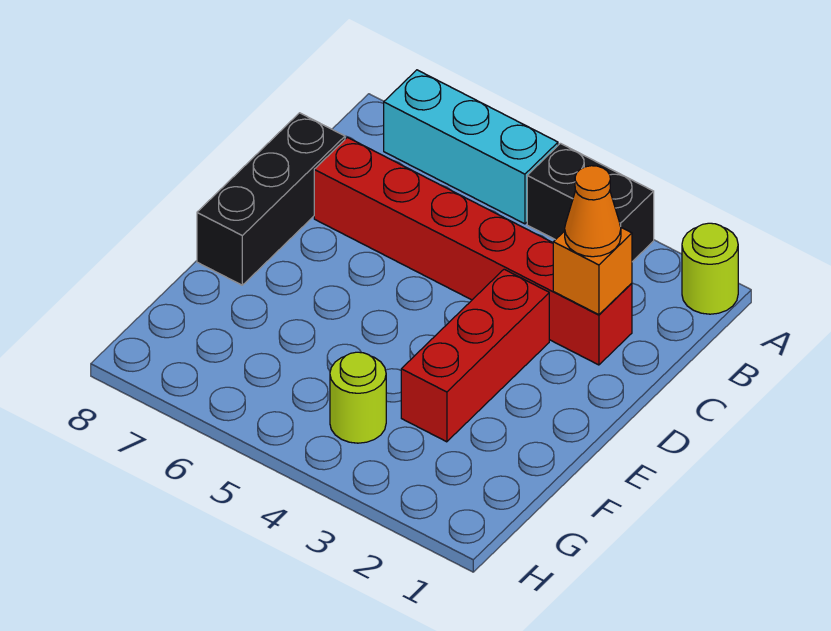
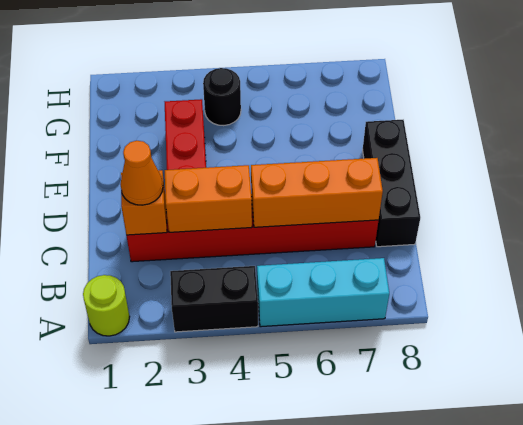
none -> orange 1x2 brick [165,165,252,232]
none -> orange 1x3 brick [251,158,383,227]
lime 1x1 round brick [330,352,386,443] -> black 1x1 round brick [203,68,241,126]

